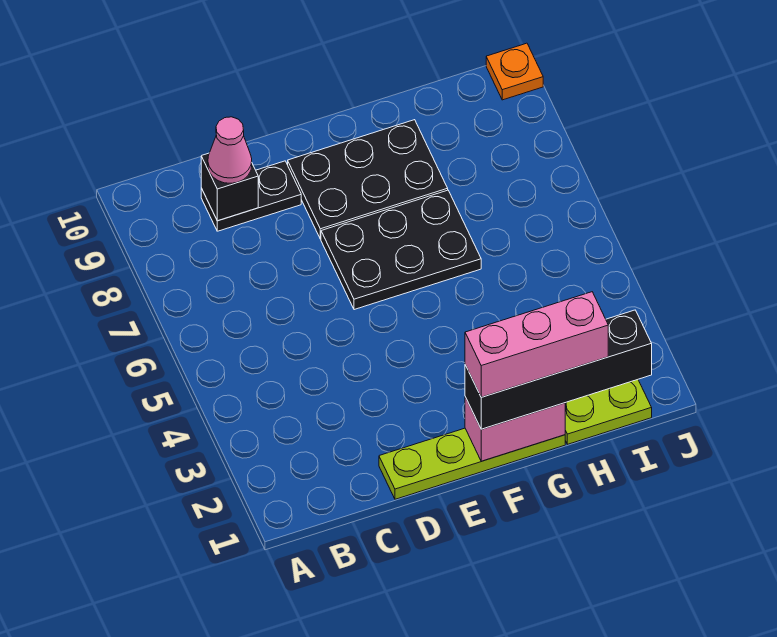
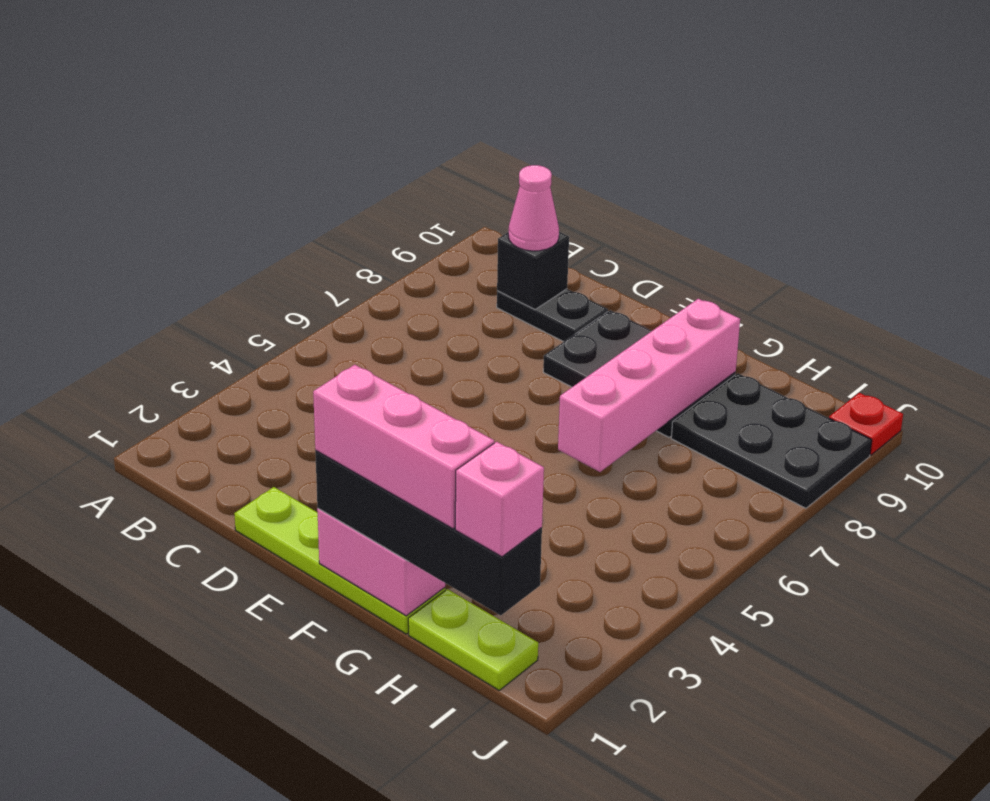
black 2x3 plate [321,190,481,310] -> black 2x3 plate moved to [671,373,872,508]
none -> pink 1x4 brick [558,299,740,472]
none -> pink 1x1 brick [455,442,544,557]
orange 1x1 plate [486,43,543,100] -> red 1x1 plate [829,393,903,455]

